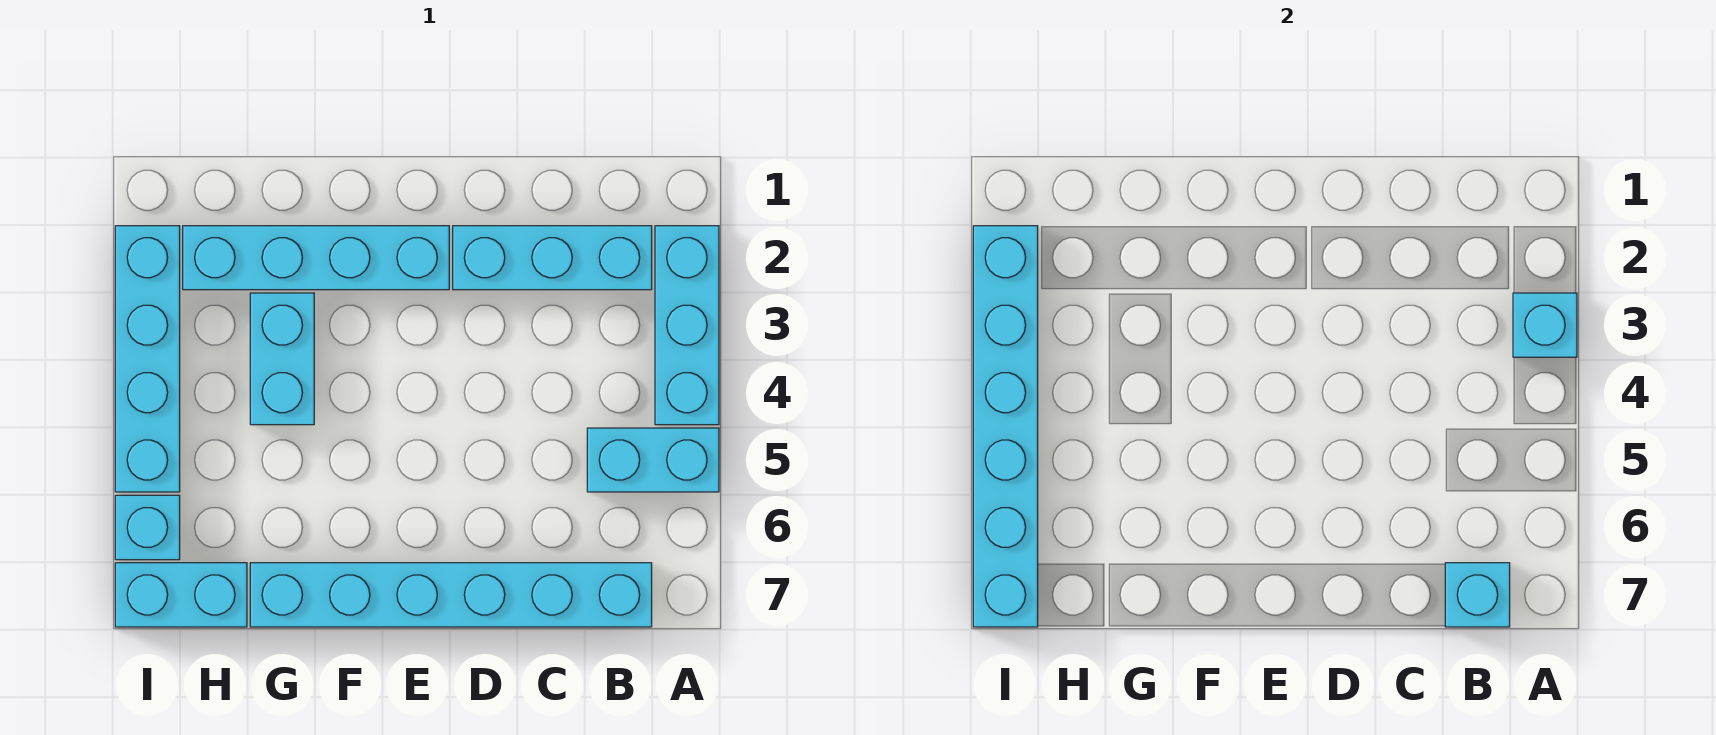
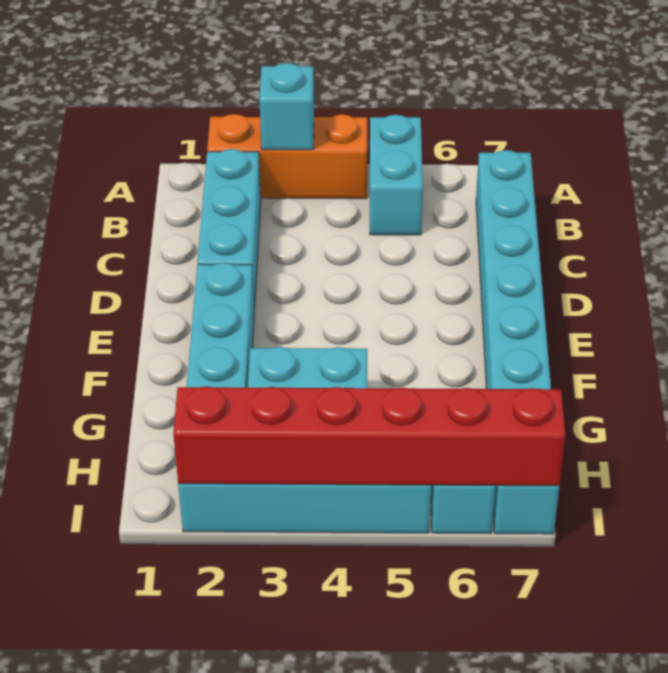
cyan 1x3 brick [655,226,719,425] -> orange 1x3 brick [207,114,367,199]
cyan 1x1 brick [1445,563,1510,627] -> none
cyan 1x6 brick [973,226,1038,627] -> red 1x6 brick [173,387,565,486]

